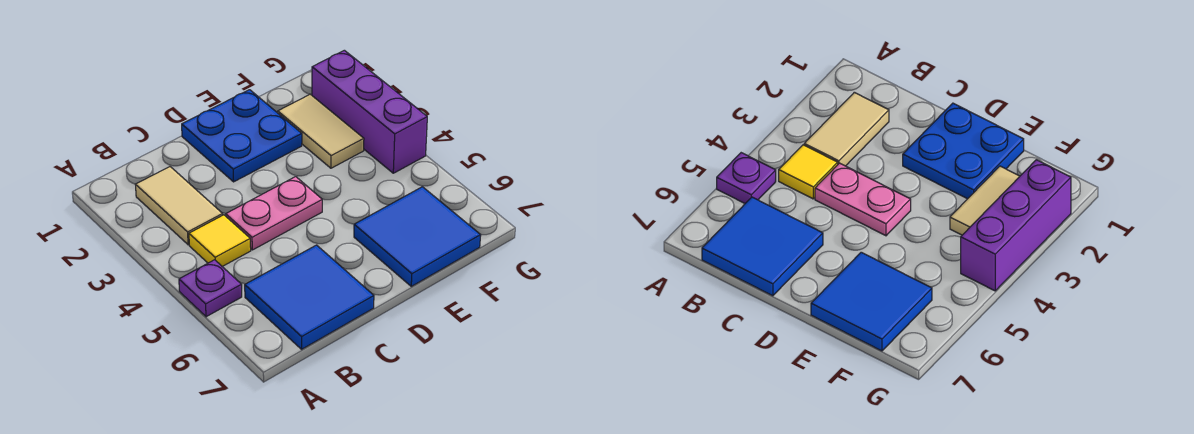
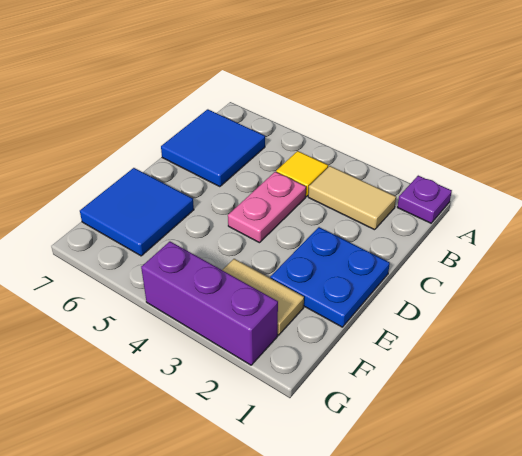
purple 1x1 plate [179,260,242,317] -> purple 1x1 plate moved to [397,176,452,223]

